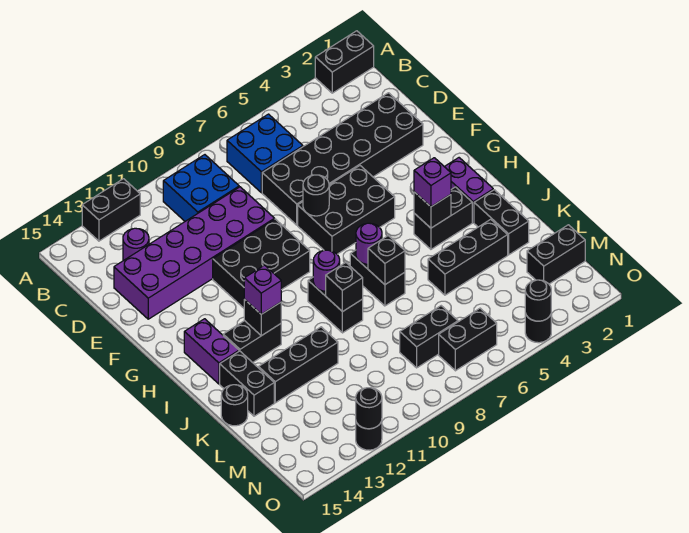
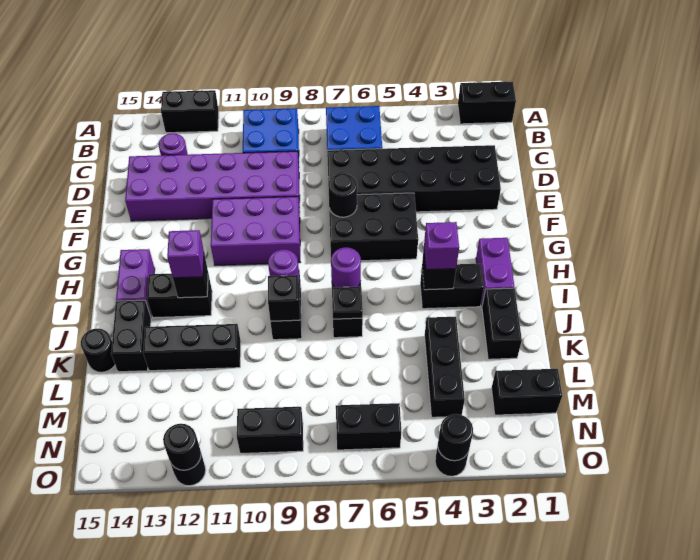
black 2x3 brick [213,219,310,308] -> purple 2x3 brick [211,196,300,265]
black 1x1 brick [368,236,405,285] -> black 1x1 plate [332,287,363,319]
black 1x3 brick [428,219,508,295] -> black 1x3 brick turned to [425,317,465,417]
black 1x2 brick [400,306,458,368] -> black 1x2 brick moved to [237,407,303,453]

